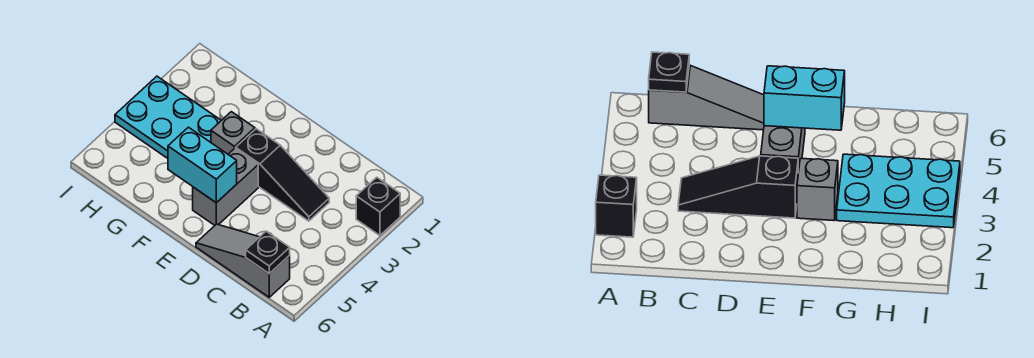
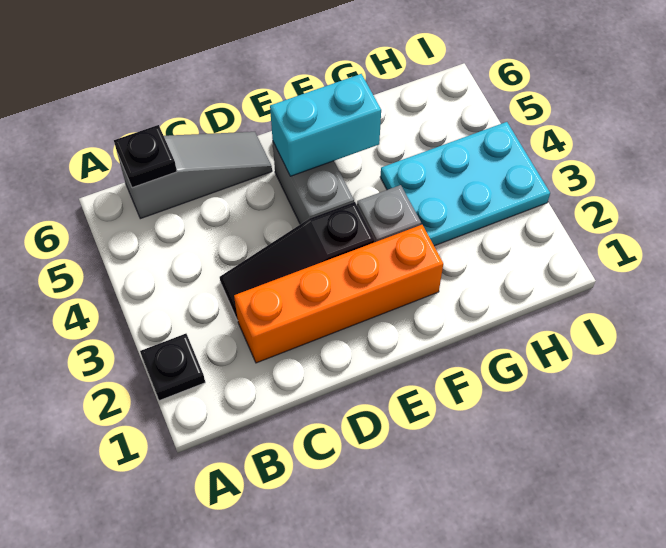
black 1x1 brick [356,177,400,235] -> black 1x1 plate [140,334,205,401]
none -> orange 1x4 brick [234,225,443,363]

